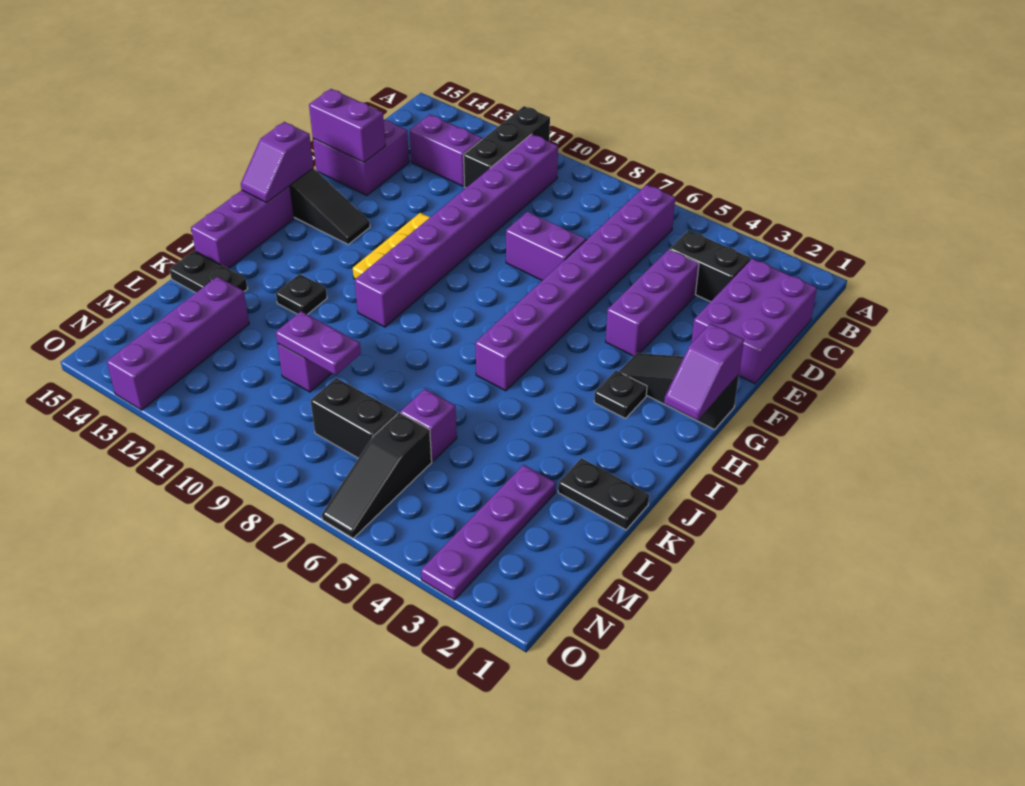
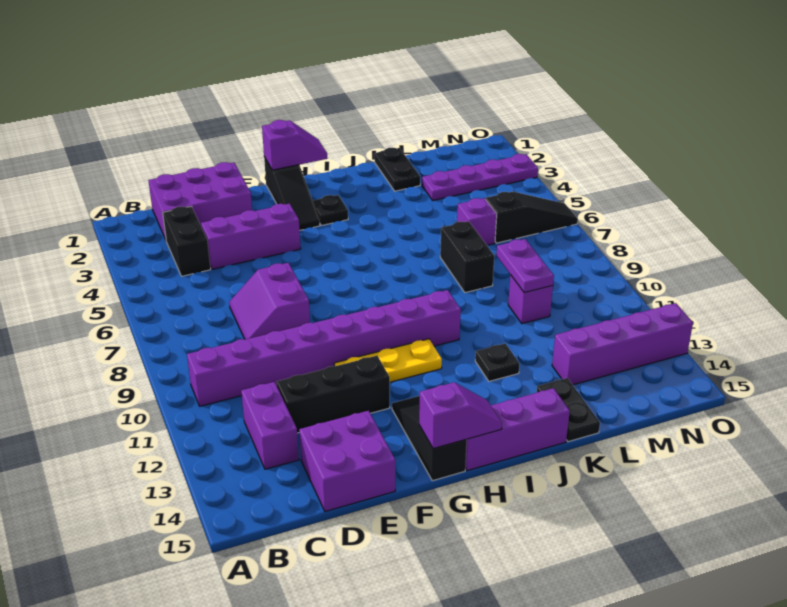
black 1x3 brick [464,106,550,188] -> black 1x3 brick moved to [277,356,390,433]
purple 1x8 brick [475,185,675,391] -> none
purple 1x2 brick [309,89,385,162] -> none
black 1x2 brick [311,378,398,458] -> black 1x2 brick moved to [440,221,494,293]

